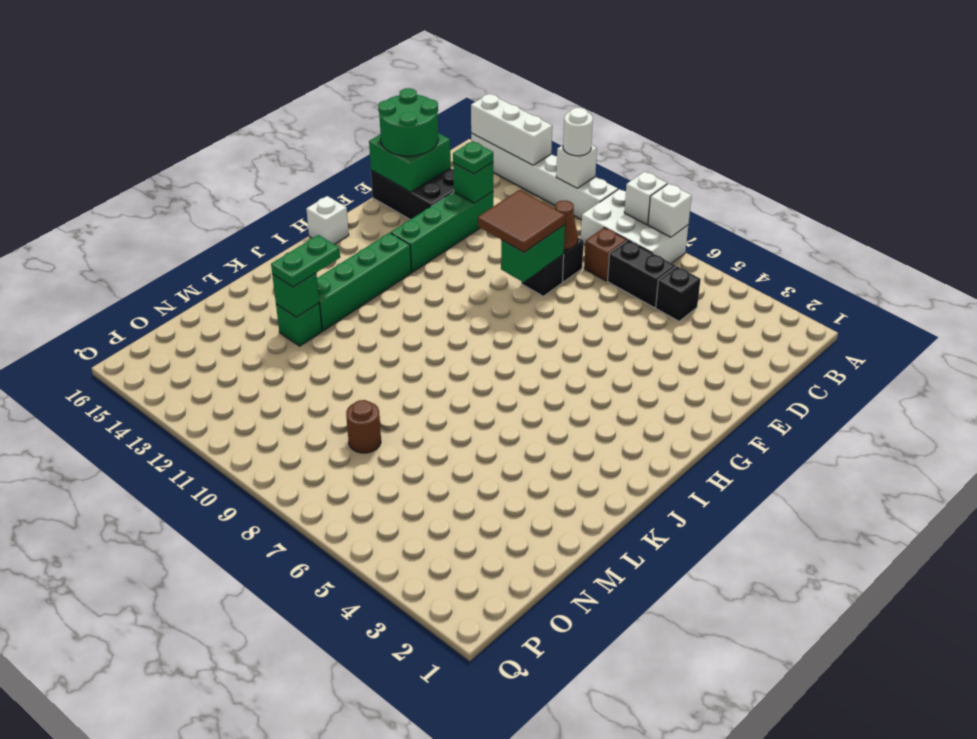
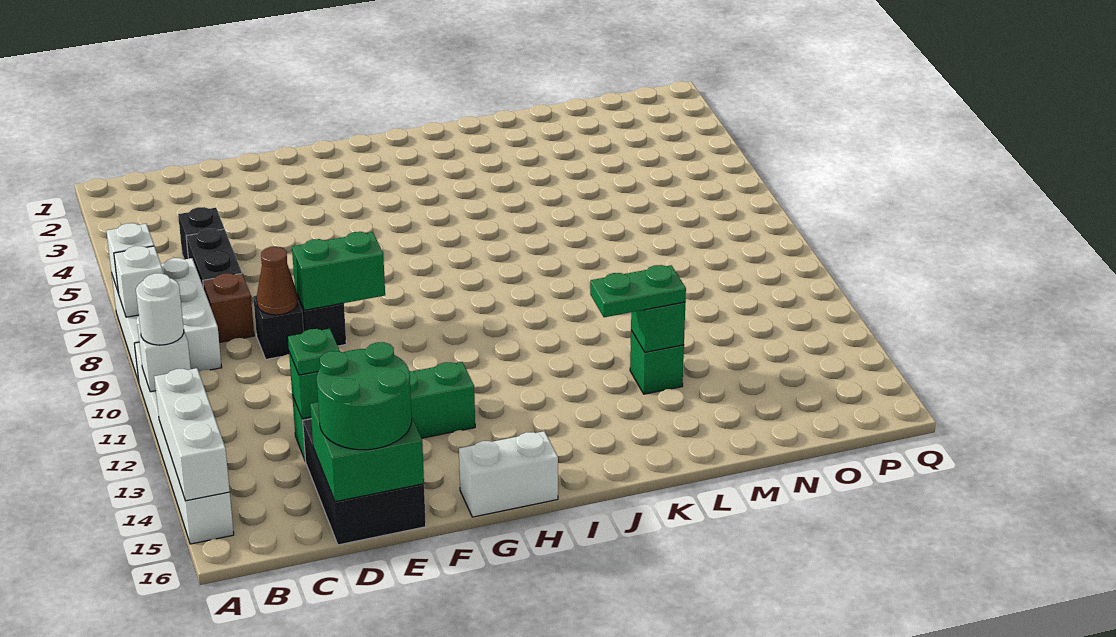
brown 2x2 tile [478,190,565,252] -> none
green 1x4 brick [317,233,411,331] -> none
white 1x1 brick [306,196,349,244] -> white 1x2 brick [459,431,558,517]
brown 1x1 round brick [346,400,381,453] -> none

